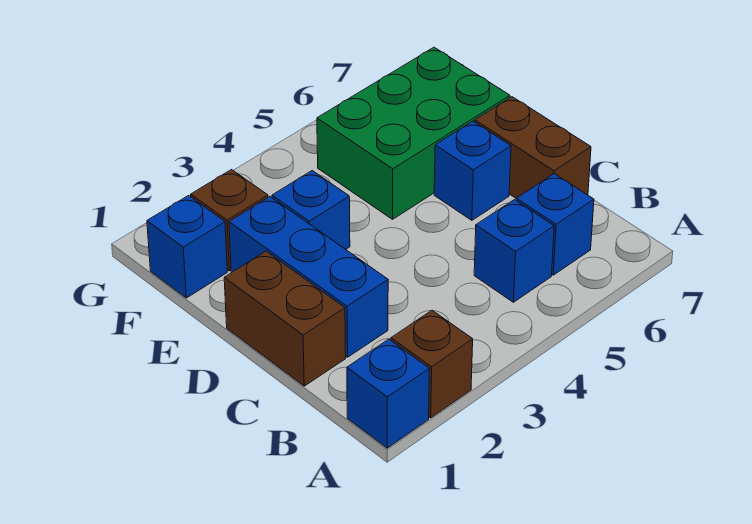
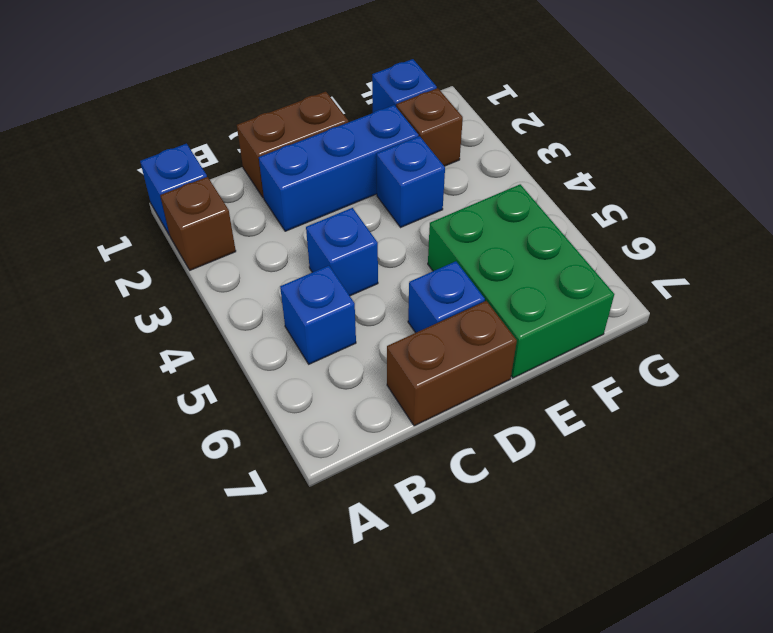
blue 1x1 brick [516,174,594,275] -> blue 1x1 brick moved to [306,208,378,296]

